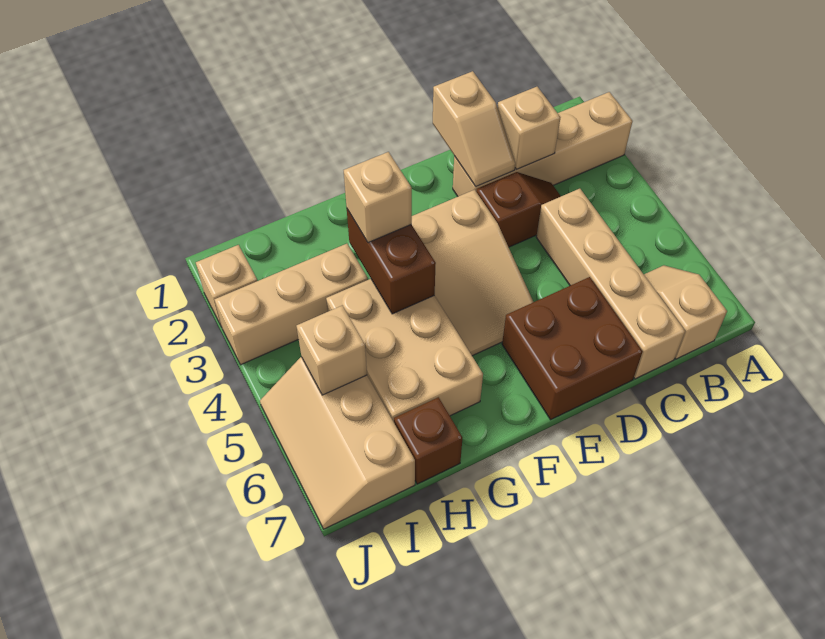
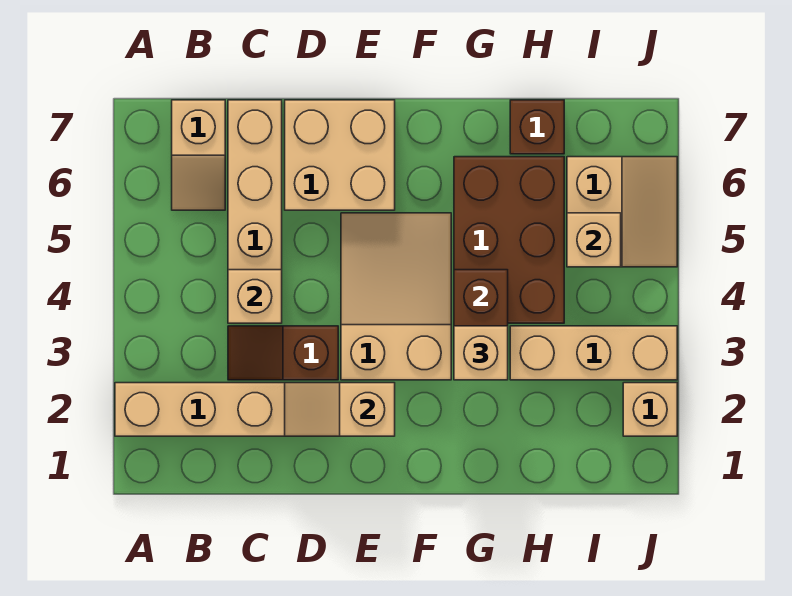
tan 1x1 brick [497,87,560,169] -> tan 1x1 brick moved to [228,270,282,323]
tan 1x2 slope [433,71,515,187] -> tan 1x2 slope turned to [285,383,395,436]
brown 2x2 brick [502,277,643,420] -> tan 2x2 brick [285,100,395,210]
tan 2x3 brick [326,279,483,422] -> brown 2x3 brick [454,157,564,323]
tan 2x3 slope [260,357,415,529] -> tan 2x2 slope [567,157,677,267]

